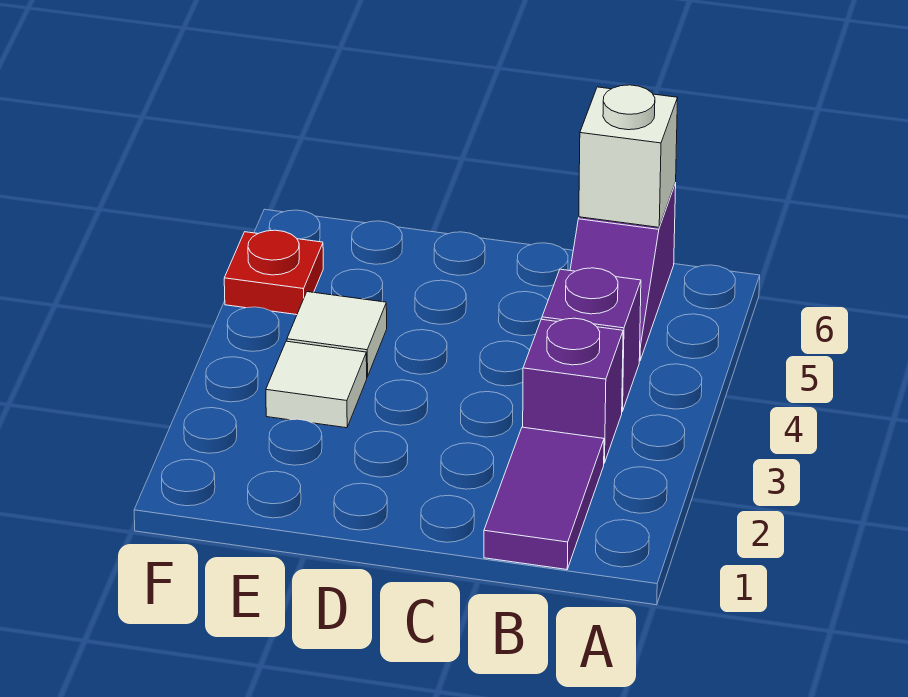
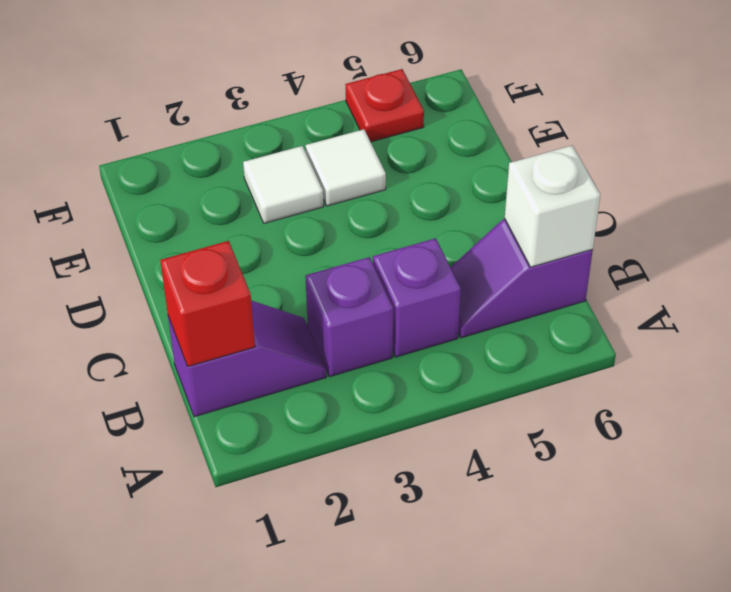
purple 1x2 tile [484,427,604,570] -> purple 1x2 slope [168,301,326,417]
none -> red 1x1 brick [160,241,255,367]

